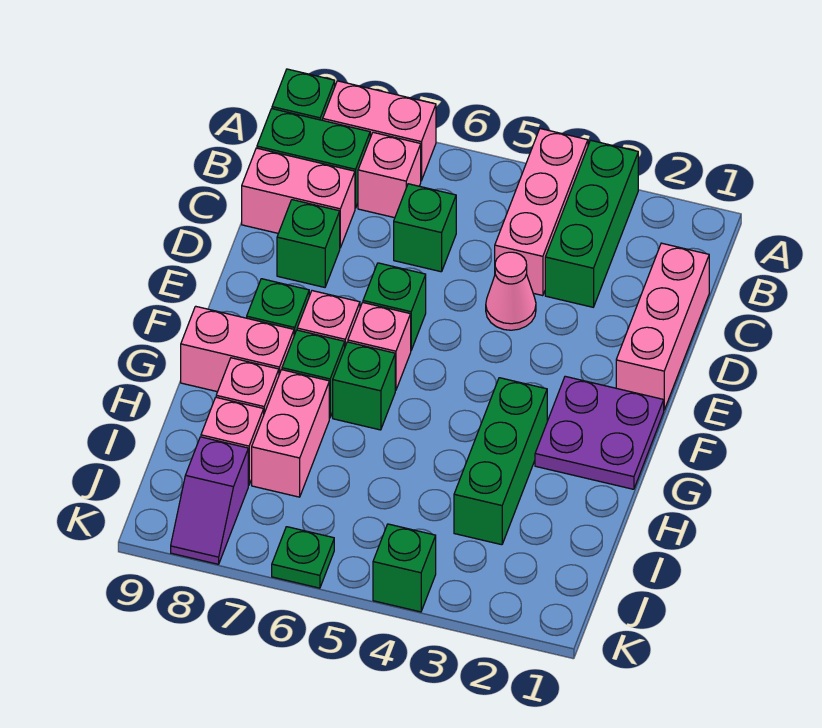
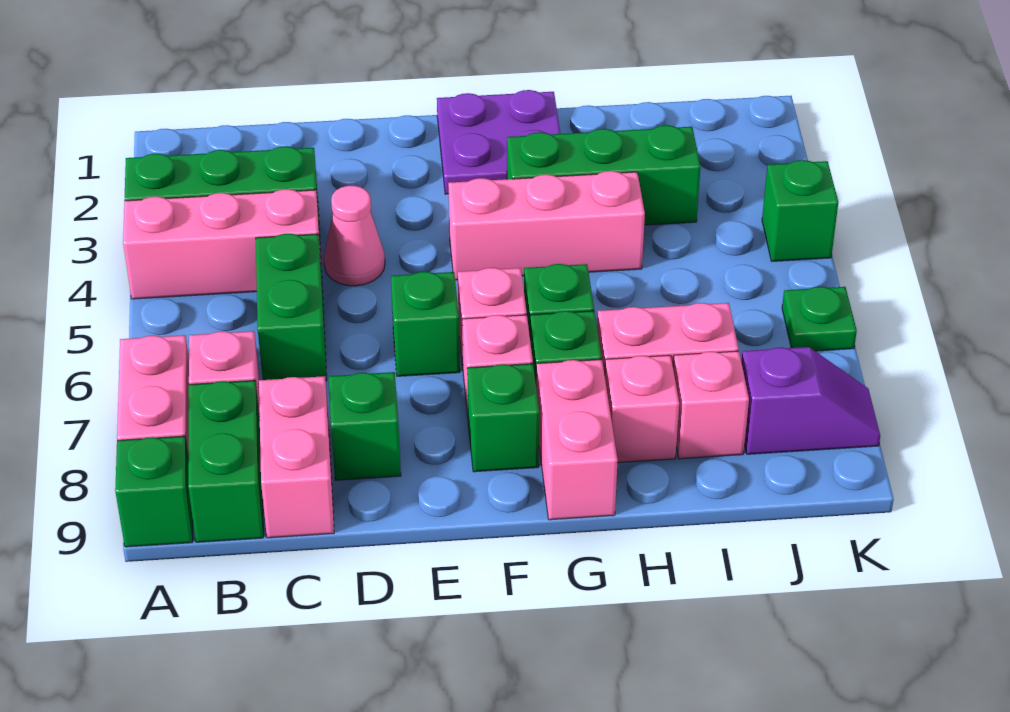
pink 1x3 brick [616,243,709,410] -> pink 1x3 brick moved to [448,171,645,280]
green 1x1 brick [394,184,456,272] -> green 1x2 brick [256,234,327,381]

